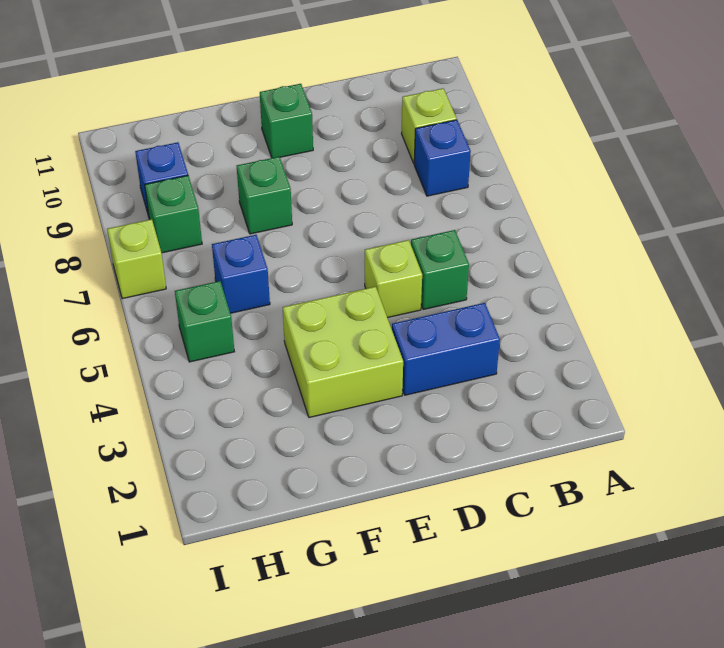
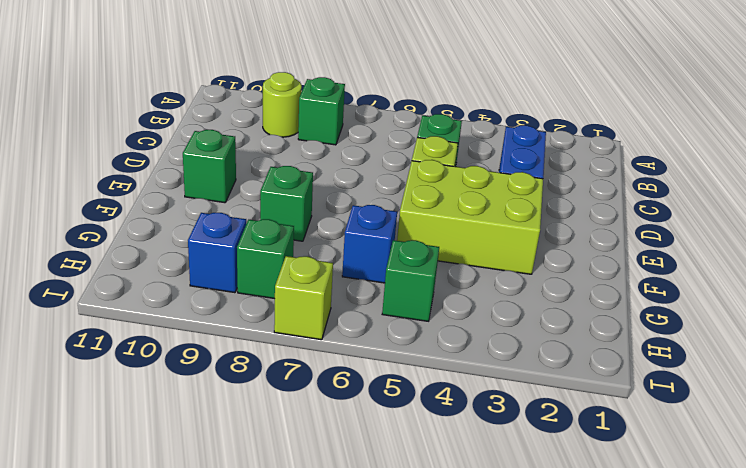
blue 1x1 brick [414,120,471,196] -> green 1x1 brick [298,77,345,145]
lime 1x1 brick [402,88,457,163] -> lime 1x1 round brick [263,72,302,137]
lime 2x2 brick [283,287,403,417] -> lime 2x3 brick [397,160,543,274]

